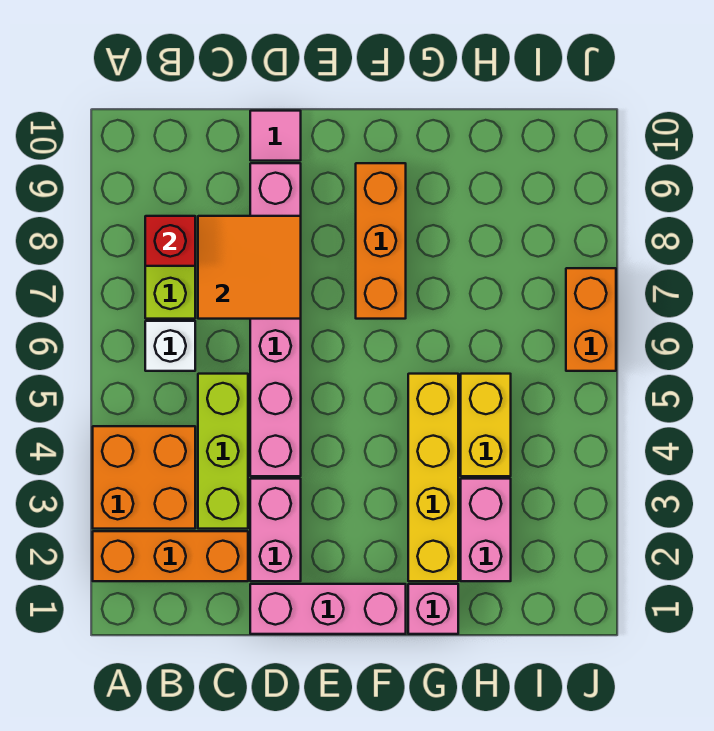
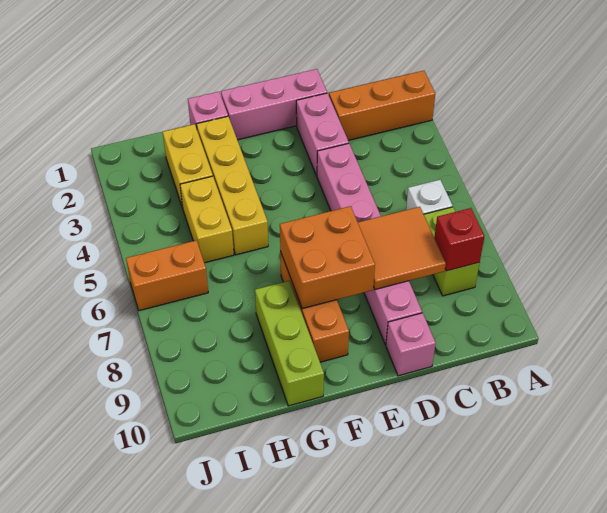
orange 2x2 brick [93,426,195,529] -> orange 2x2 brick moved to [280,206,375,309]
lime 1x3 brick [198,374,248,529] -> lime 1x3 brick moved to [255,281,324,406]
pink 1x1 tile [250,111,301,161] -> pink 1x1 brick [386,313,436,376]
pink 1x2 brick [461,479,511,581] -> yellow 1x2 brick [163,124,213,207]
orange 1x2 brick [566,268,616,371] -> orange 1x2 brick turned to [126,240,208,311]

